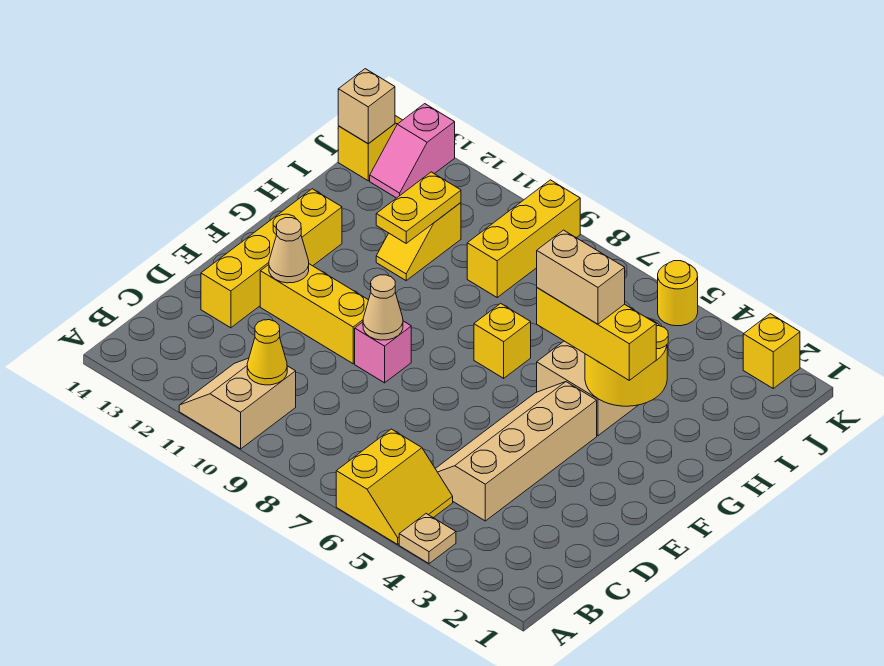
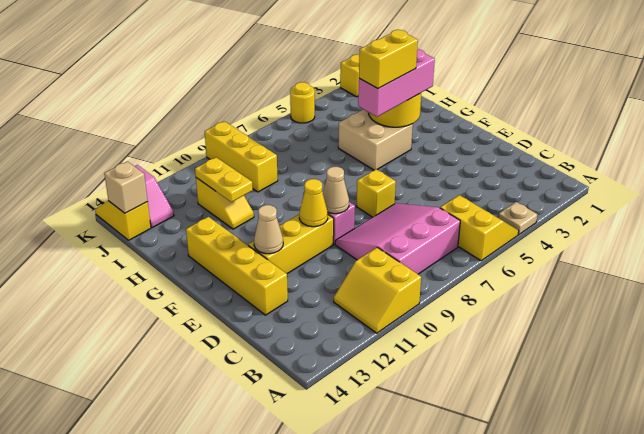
tan 2x2 slope [179,358,296,449] -> yellow 2x2 slope [334,247,421,333]
none -> pink 3x3 slope [335,203,460,274]
yellow 1x1 cone [247,320,287,385] -> yellow 1x1 cone moved to [299,179,328,227]
tan 2x4 slope [435,382,597,521] -> none
yellow 1x3 brick [537,288,656,380] -> pink 1x3 brick [358,49,435,117]
tan 1x2 brick [537,230,625,324] -> yellow 1x2 brick [359,30,418,89]
yellow 1x1 brick [474,303,531,378] -> yellow 1x1 brick moved to [356,169,396,217]

